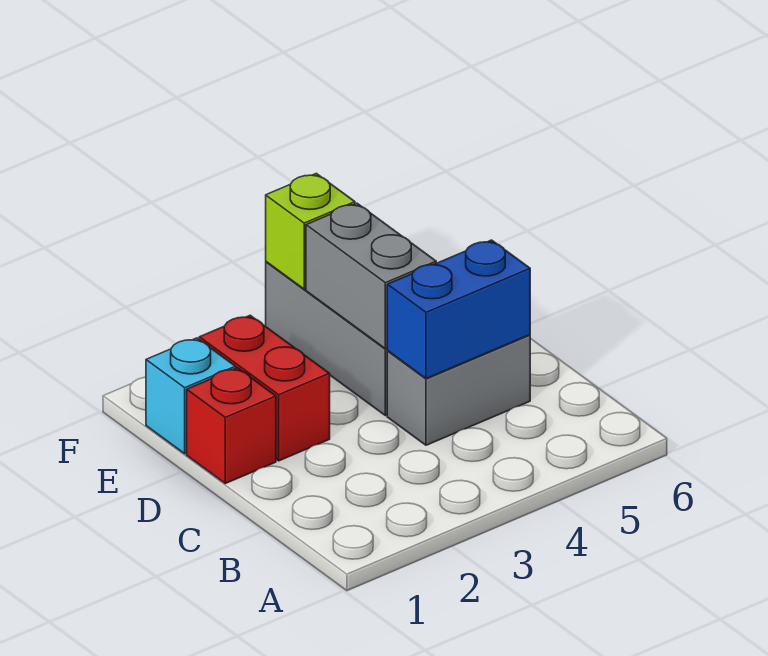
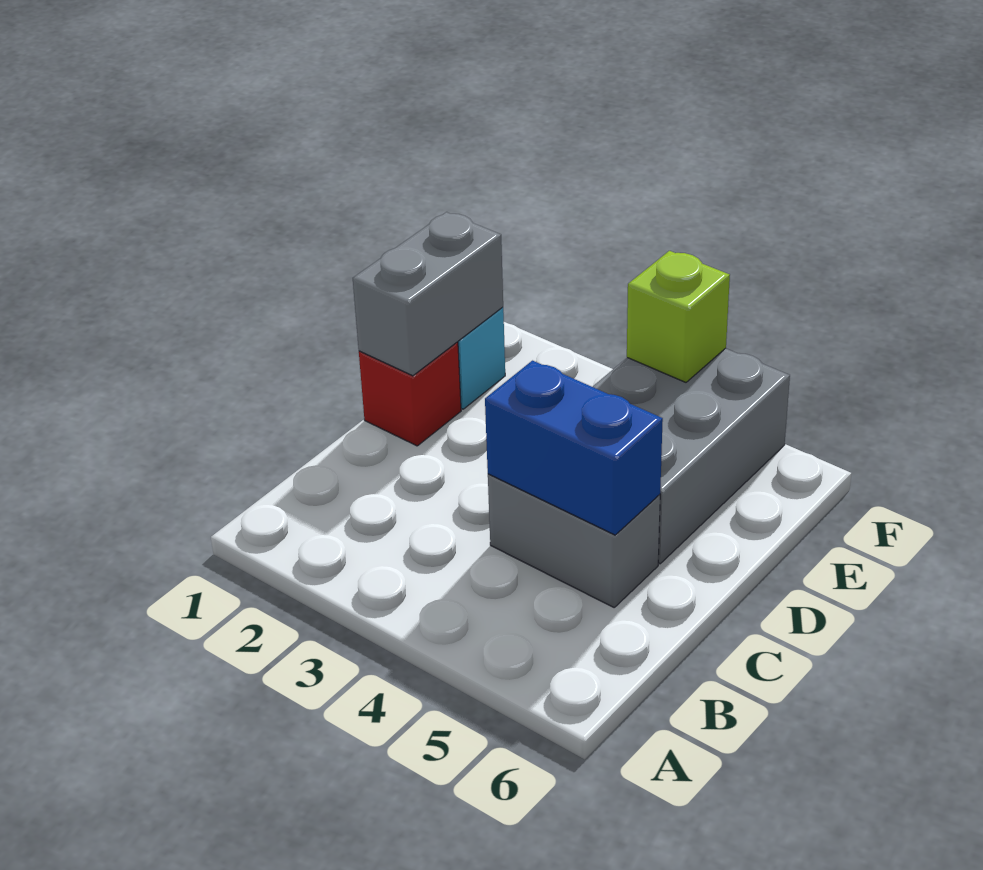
red 1x2 brick [199,315,330,461] -> none
grey 1x2 brick [306,203,436,349] -> grey 1x2 brick moved to [353,212,503,376]

